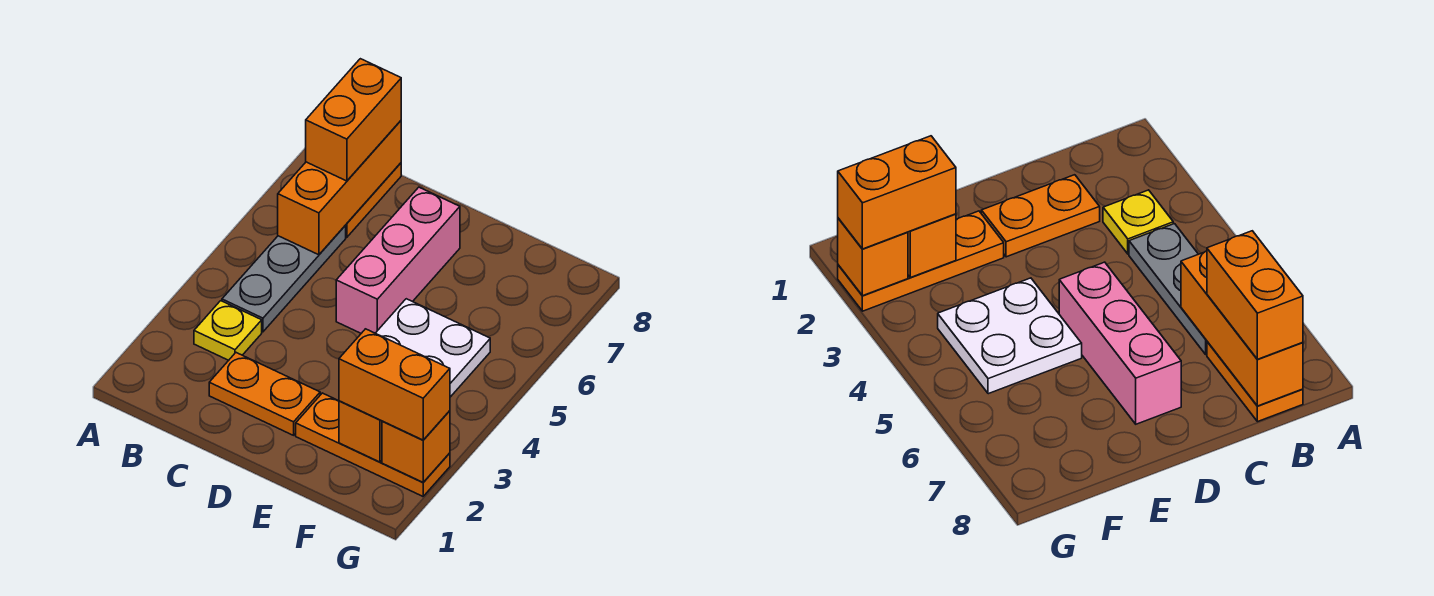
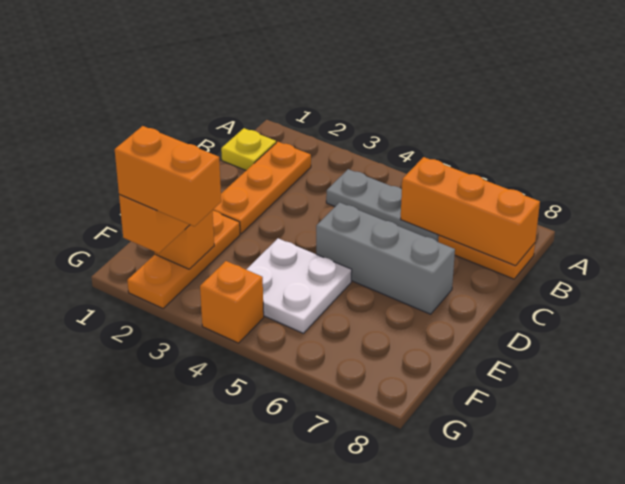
yellow 1x1 plate [194,301,262,360] -> yellow 1x1 plate moved to [221,128,276,170]
orange 1x2 brick [306,59,401,181] -> orange 1x2 brick moved to [115,126,221,226]
orange 1x2 plate [209,353,320,435] -> orange 1x3 plate [213,142,311,234]
pink 1x3 brick [336,187,460,333] -> grey 1x3 brick [316,202,455,314]
orange 1x1 brick [382,411,450,482] -> orange 1x1 brick moved to [200,261,264,343]

